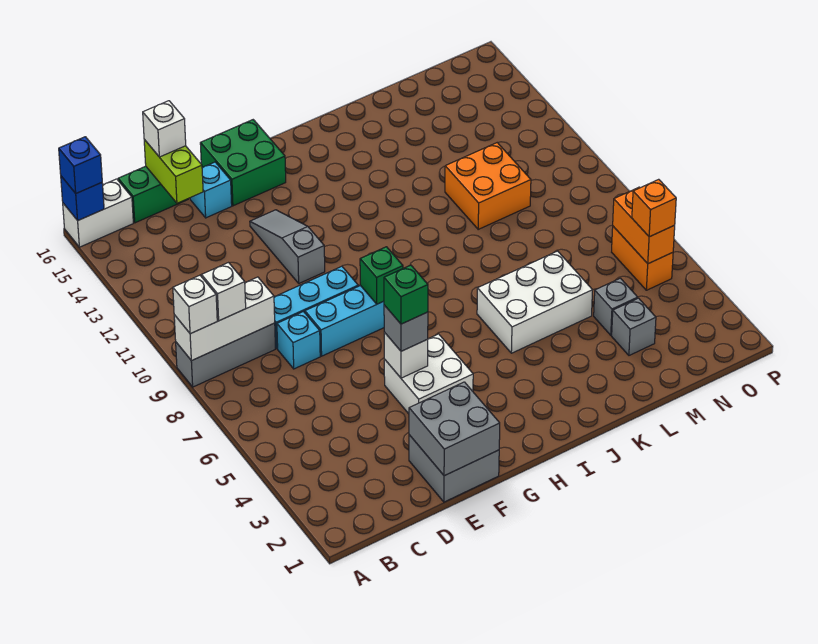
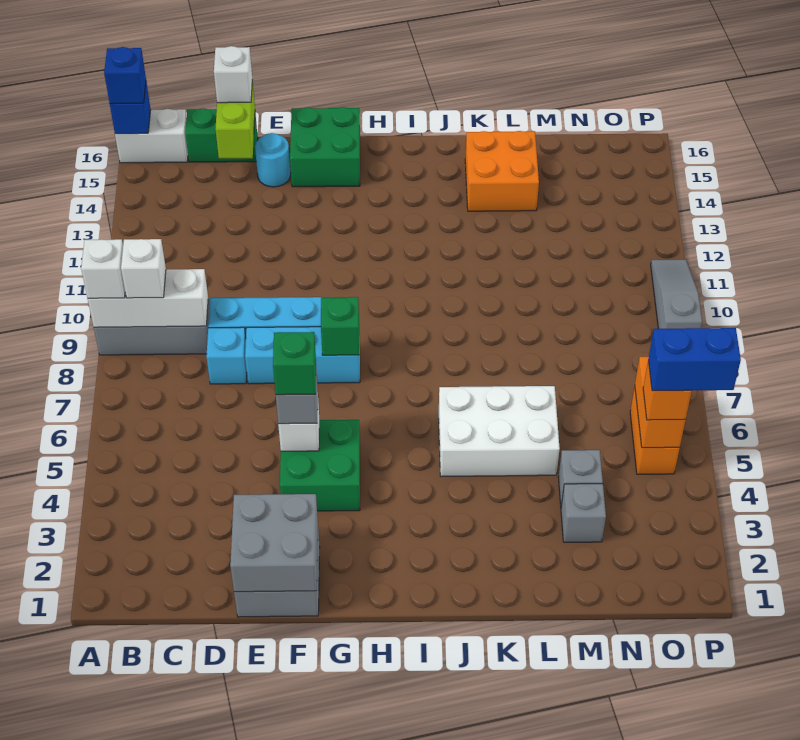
cyan 1x1 brick [190,162,232,218] -> cyan 1x1 round brick [255,133,291,187]
white 2x2 brick [384,334,473,414] -> green 2x2 brick [280,420,360,511]
grey 1x3 slope [250,210,325,283] -> grey 1x3 slope moved to [651,260,702,329]
orange 2x2 brick [445,143,531,229] -> orange 2x2 brick moved to [465,131,539,211]
none -> blue 1x2 brick [648,328,741,391]

